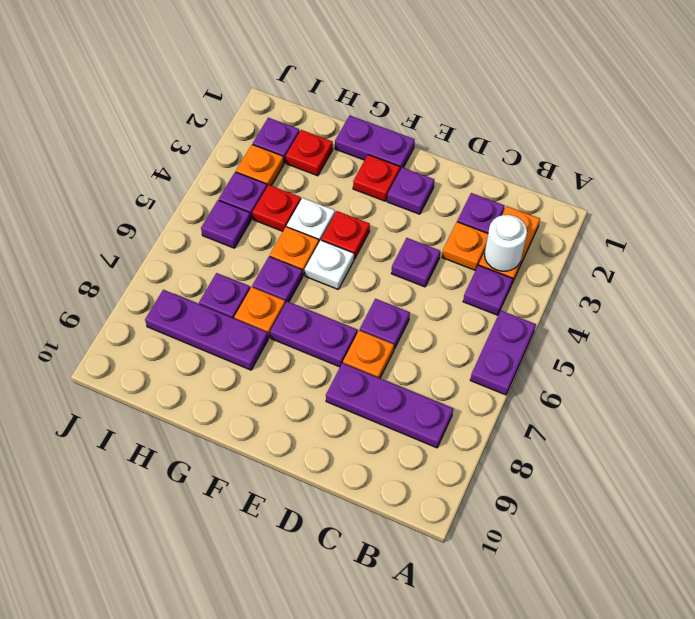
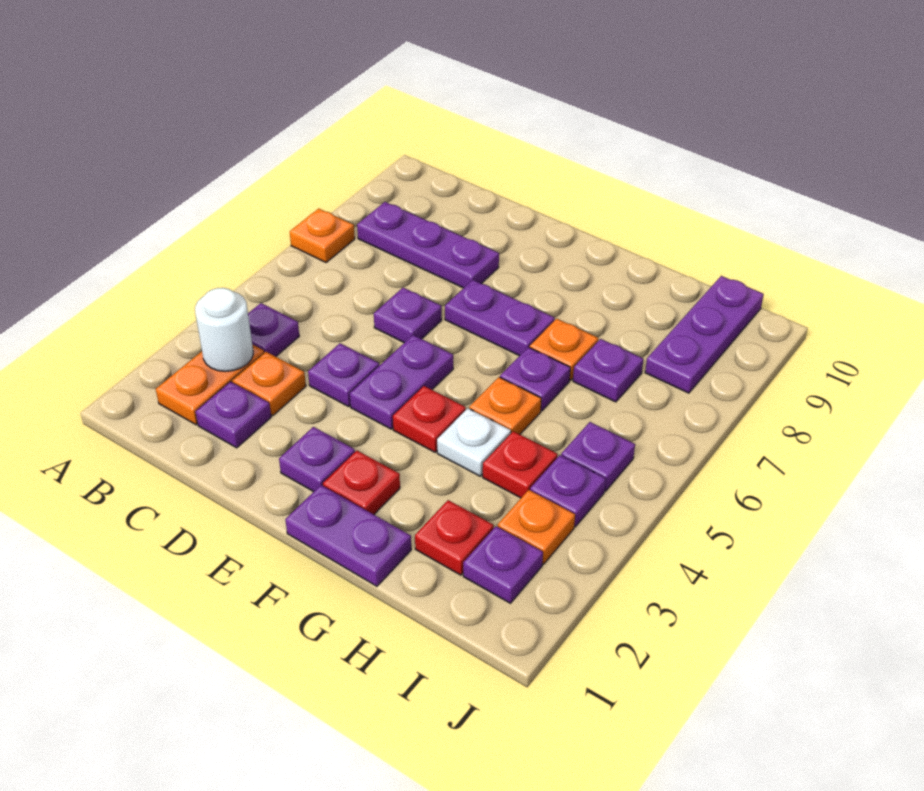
purple 1x2 plate [470,310,536,395] -> purple 1x2 plate moved to [350,335,453,429]
orange 1x1 plate [343,330,394,378] -> orange 1x1 plate moved to [290,209,355,262]
white 1x1 plate [305,240,354,289] -> none
purple 1x3 plate [145,290,268,370] -> purple 1x3 plate turned to [645,276,764,393]

